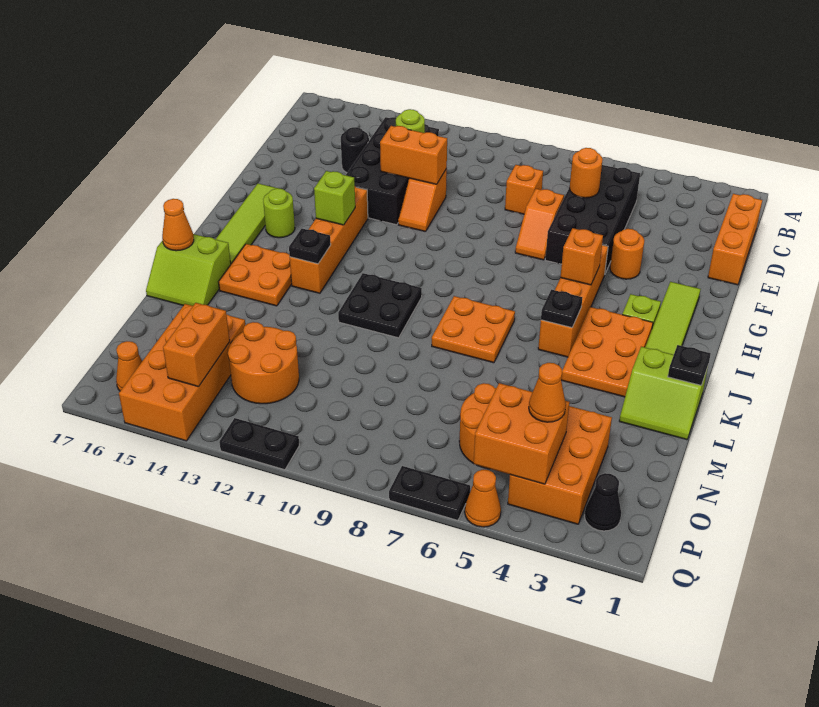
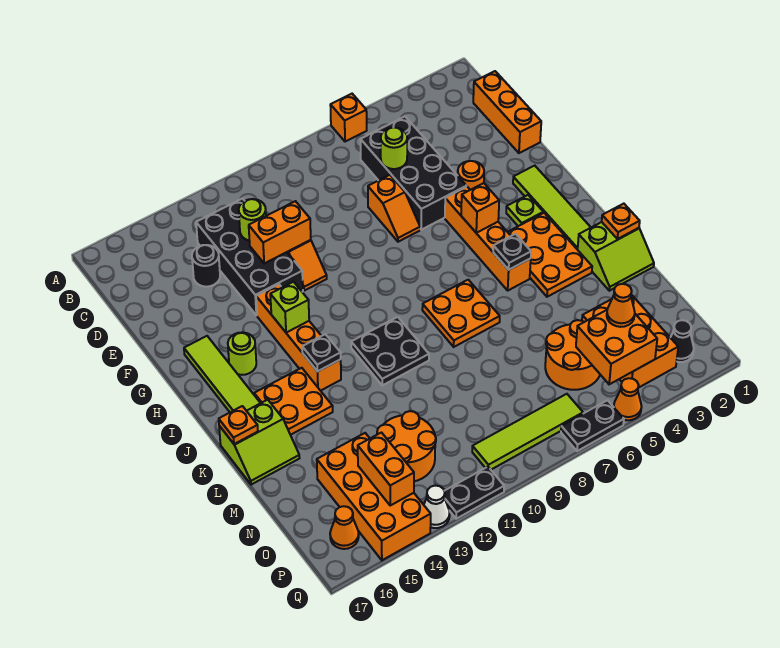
orange 1x1 round brick [570,148,603,198] -> lime 1x1 round brick [381,127,407,169]
orange 1x1 brick [505,165,543,214] -> orange 1x1 brick moved to [330,94,367,142]
black 1x1 plate [668,345,711,385] -> orange 1x1 plate [602,204,640,239]
orange 1x1 cone [162,199,194,251] -> orange 1x1 plate [219,406,258,444]
none -> lime 1x4 tile [472,394,583,470]
none -> white 1x1 cone [424,485,450,528]

